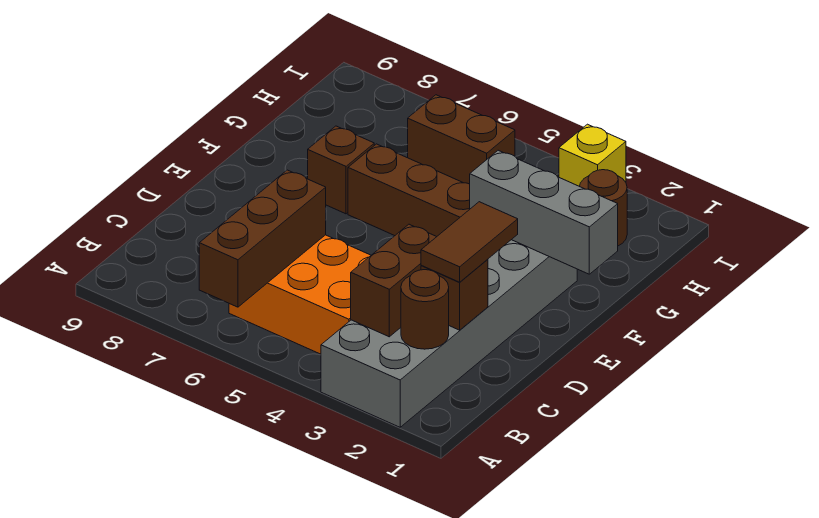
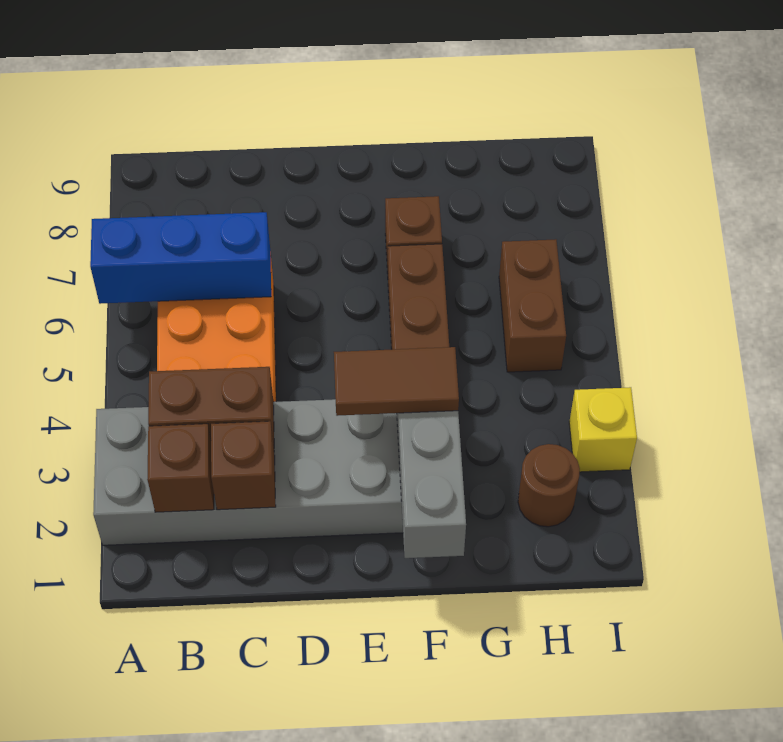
brown 1x3 brick [199,170,326,307] -> blue 1x3 brick [90,212,271,304]
brown 1x1 round brick [401,270,449,349] -> brown 1x1 brick [147,424,214,512]
brown 1x2 tile [421,202,518,282] -> brown 1x2 tile moved to [334,347,459,416]

